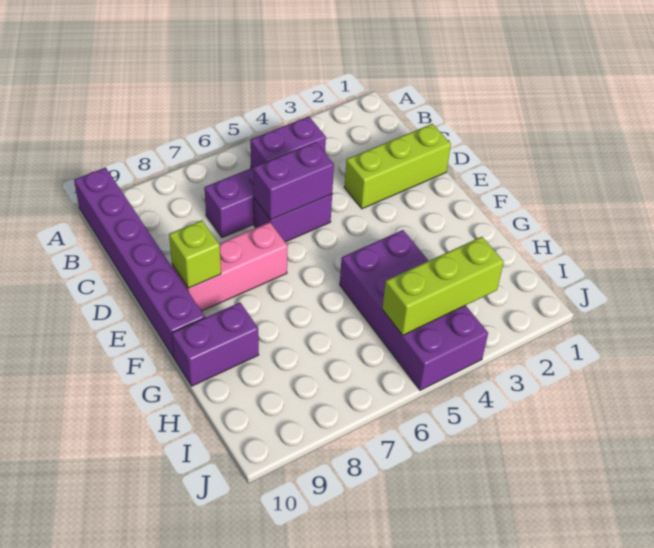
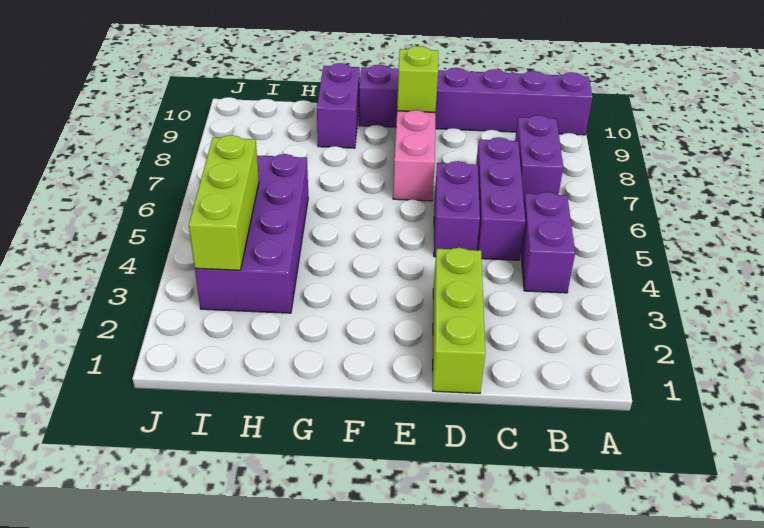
purple 1x2 brick [253,142,334,220] -> purple 1x2 brick moved to [515,115,563,199]
purple 2x4 brick [340,230,488,390] -> purple 2x4 brick turned to [195,154,308,313]

